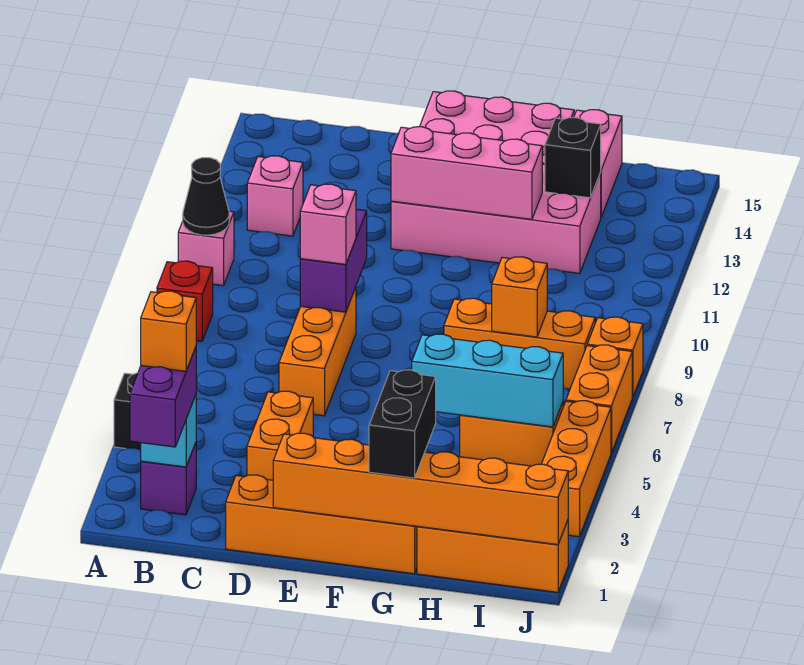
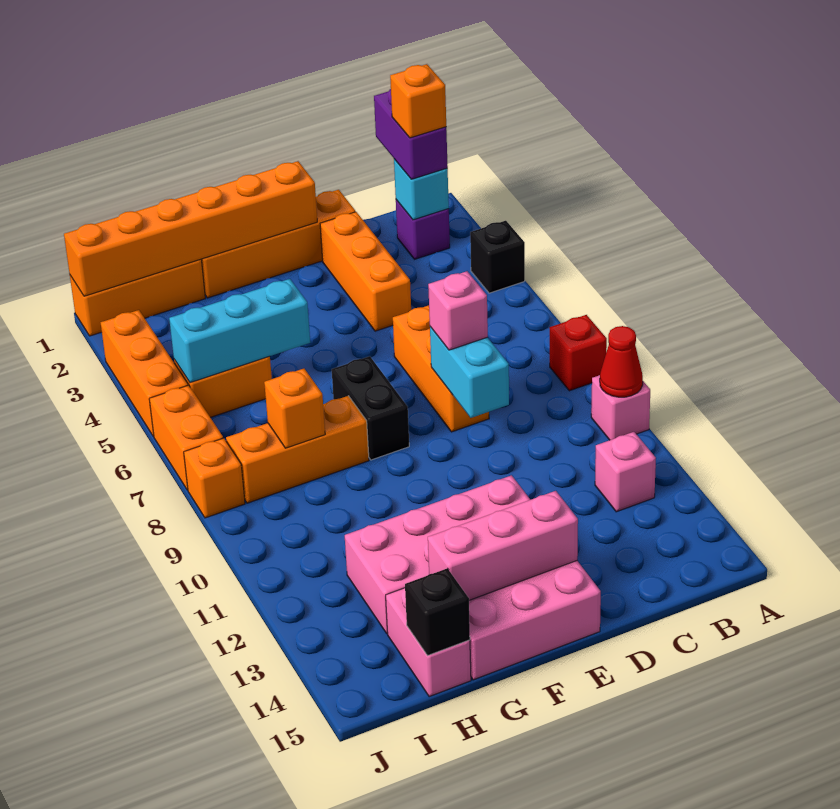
black 1x1 cone [183,158,229,235] -> red 1x1 cone [600,326,643,397]
orange 1x2 brick [247,391,313,480] -> orange 1x3 brick [320,212,411,331]
purple 1x2 brick [300,209,367,312] -> cyan 1x2 brick [430,327,509,418]
pink 1x3 brick [391,127,542,219] -> pink 1x3 brick moved to [428,491,578,600]
black 1x2 brick [369,370,436,478] -> black 1x2 brick moved to [332,356,409,460]
black 1x1 brick [545,118,601,198] -> black 1x1 brick moved to [405,568,470,656]

